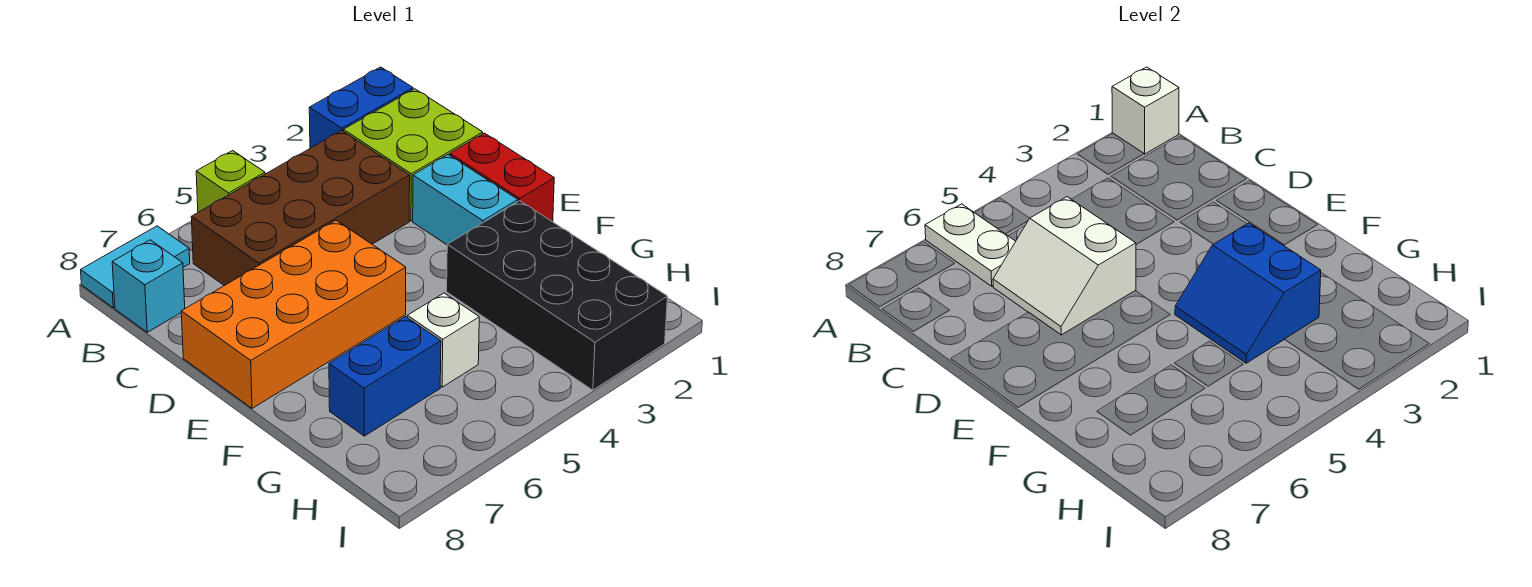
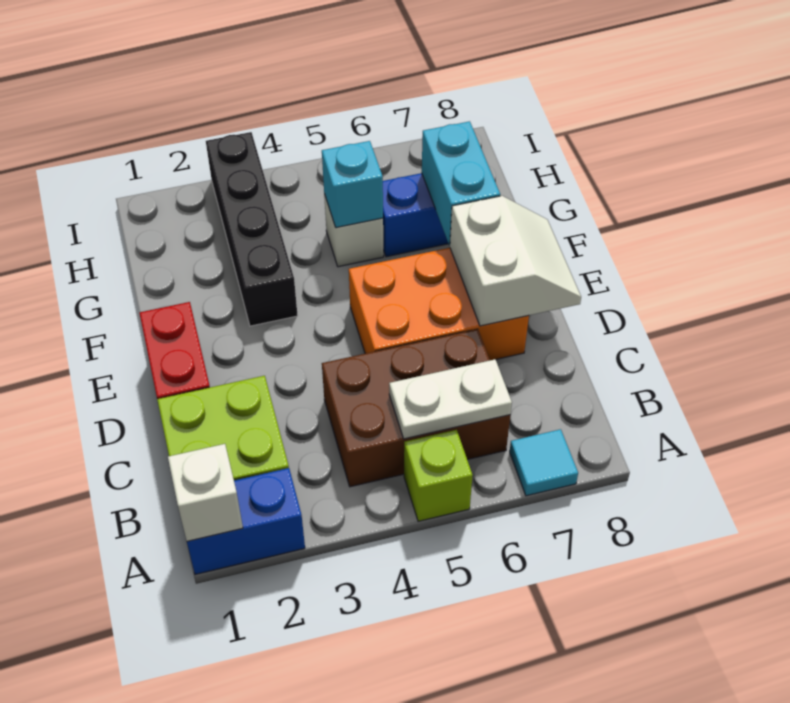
white 1x2 plate [925,204,1016,286] -> white 1x2 plate turned to [389,359,512,439]
cyan 1x2 tile [81,226,190,308] -> cyan 1x1 tile [510,429,578,496]
brown 2x4 brick [191,131,410,286] -> brown 2x3 brick [322,329,510,487]
cyan 1x1 brick [112,240,185,332] -> cyan 1x1 brick moved to [322,141,383,228]
white 2x2 slope [993,197,1136,335] -> white 2x2 slope moved to [450,196,581,326]
cyan 1x2 brick [413,155,518,245] -> cyan 1x2 brick moved to [422,121,500,245]
orange 2x4 brick [181,220,406,408] -> orange 2x3 brick [349,248,529,360]
black 2x4 brick [447,201,668,390] -> black 1x4 brick [206,132,298,326]
blue 2x2 slope [1175,223,1321,363] -> none

